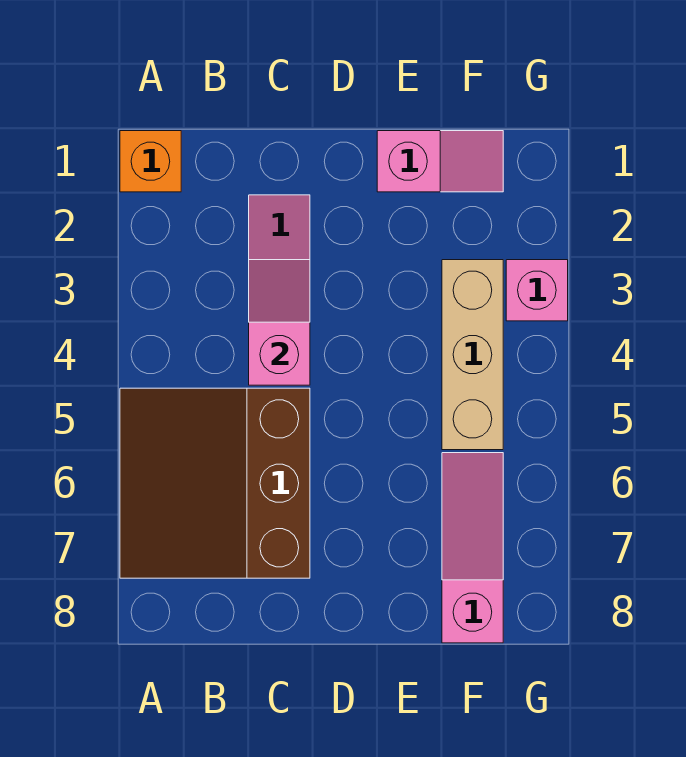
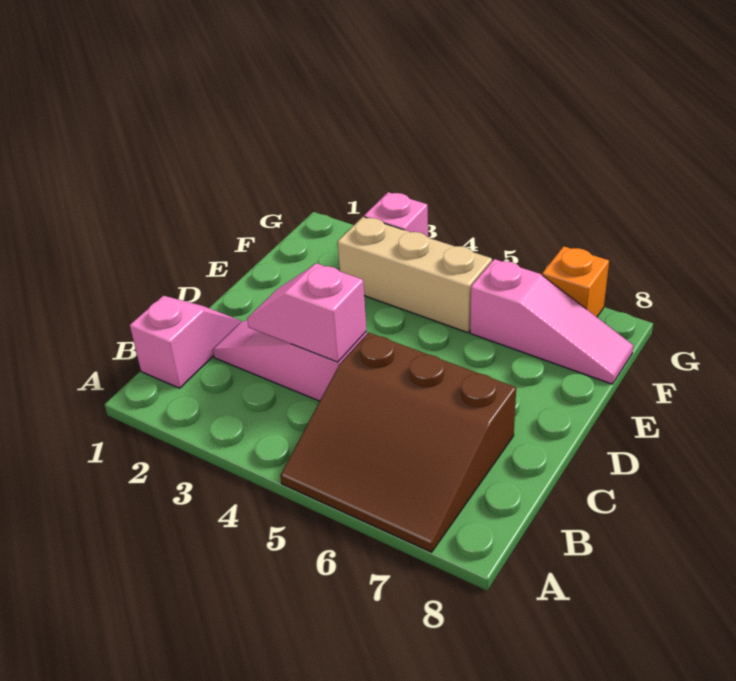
orange 1x1 brick [120,131,181,192] -> orange 1x1 brick moved to [542,246,609,317]
pink 1x2 slope [377,131,503,192] -> pink 1x2 slope moved to [130,296,241,388]
pink 1x3 slope [442,453,503,643] -> pink 1x3 slope turned to [470,259,633,384]

